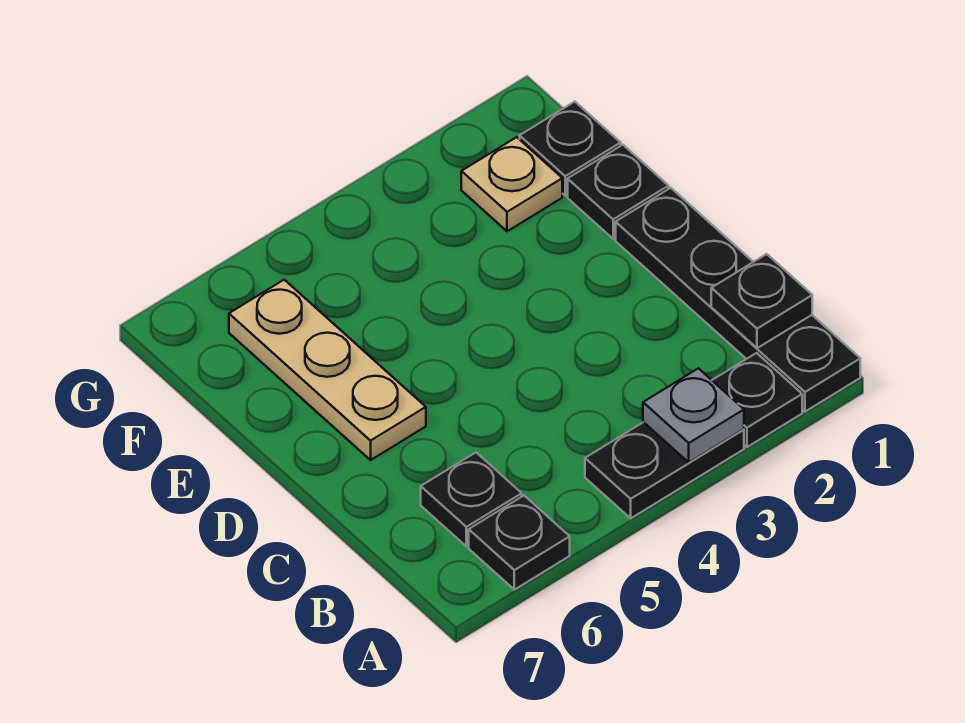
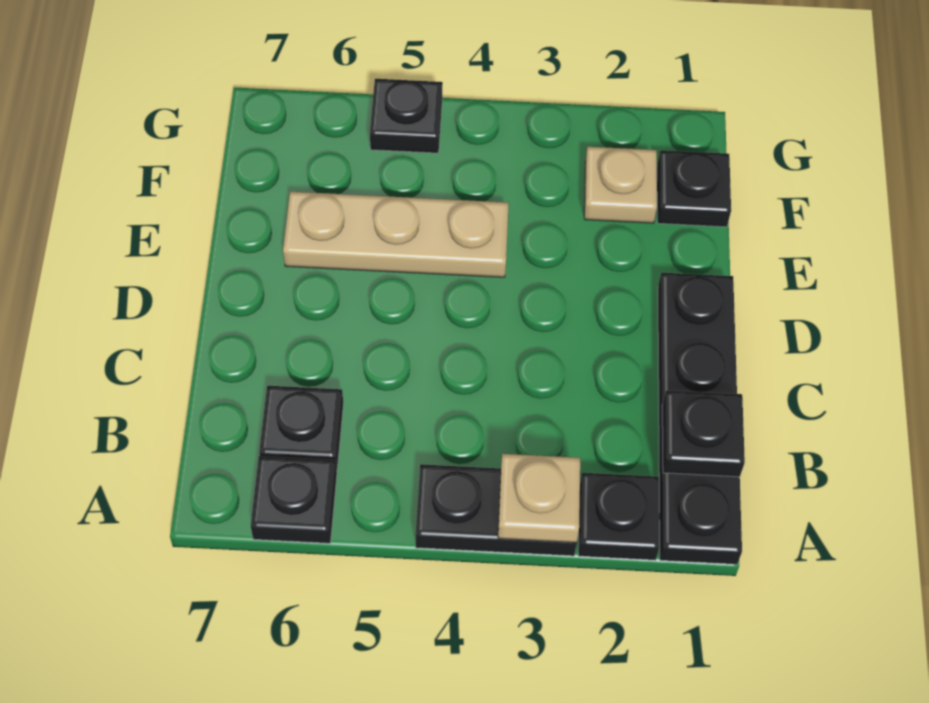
grey 1x1 plate [643,368,744,462] -> tan 1x1 plate [498,454,580,543]
tan 1x3 plate [229,280,426,460] -> tan 1x3 plate turned to [283,192,509,277]
black 1x1 plate [568,145,669,239] -> black 1x1 plate moved to [370,79,443,153]

